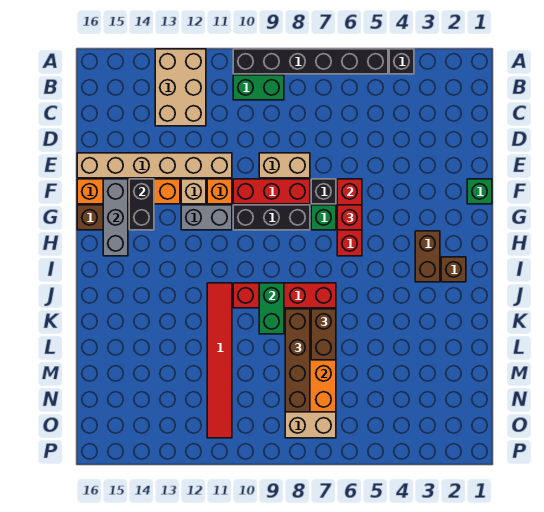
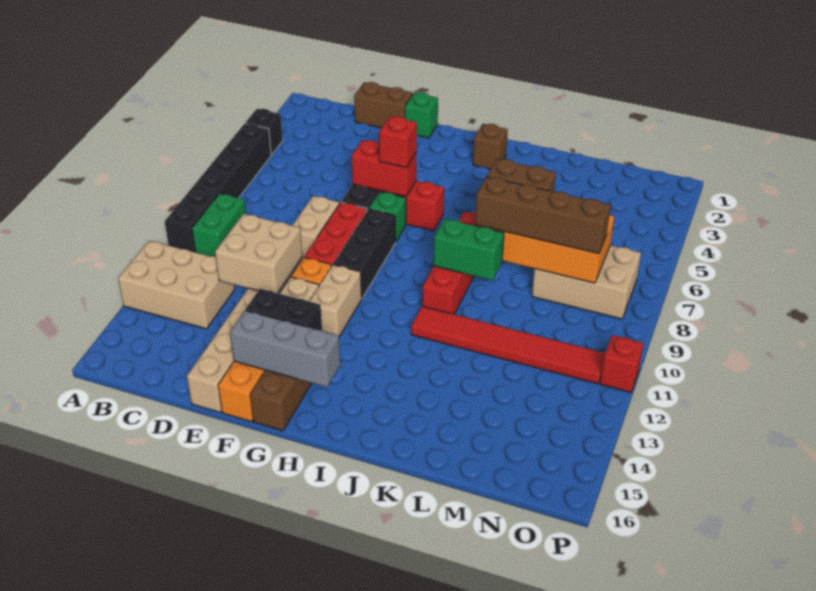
none -> tan 2x2 brick [215,214,302,293]
grey 1x2 brick [181,205,232,230] -> tan 1x2 brick [309,265,362,337]
brown 1x2 brick [415,231,440,282] -> brown 1x2 brick moved to [354,82,413,128]
none -> red 1x1 brick [600,335,643,392]

